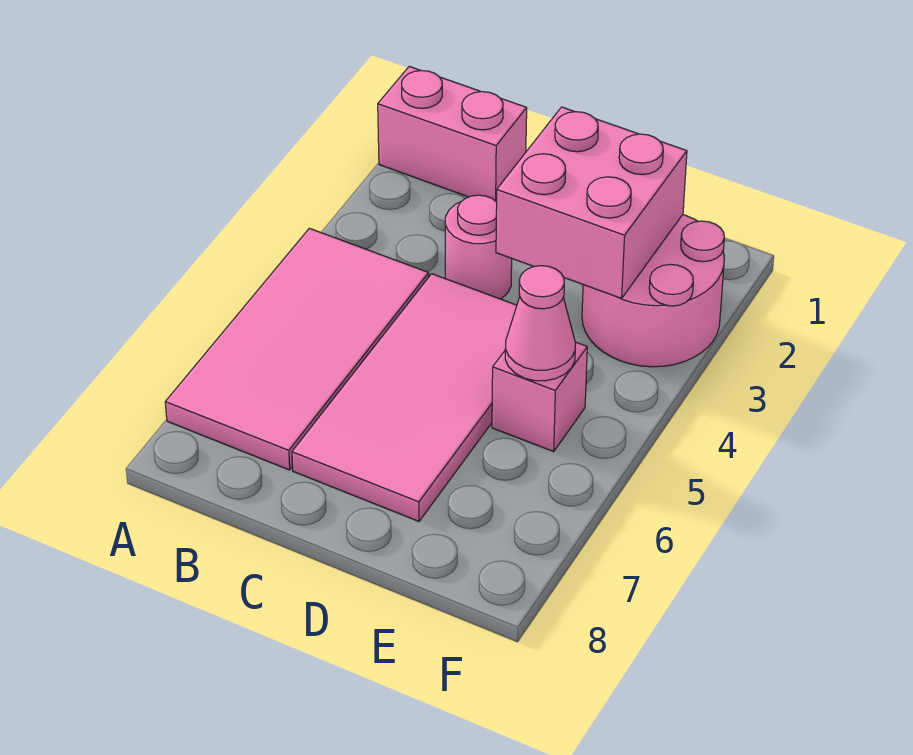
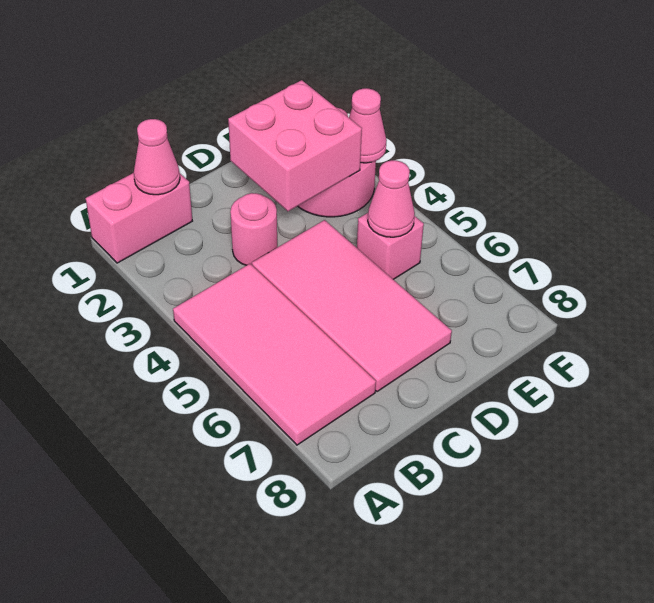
none -> pink 1x1 cone [134,119,180,195]
none -> pink 1x1 cone [349,88,387,163]

